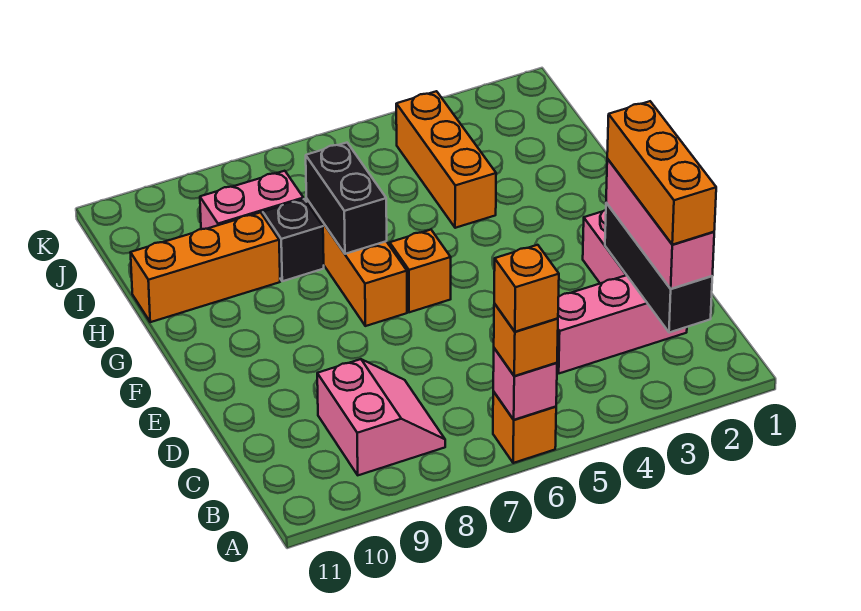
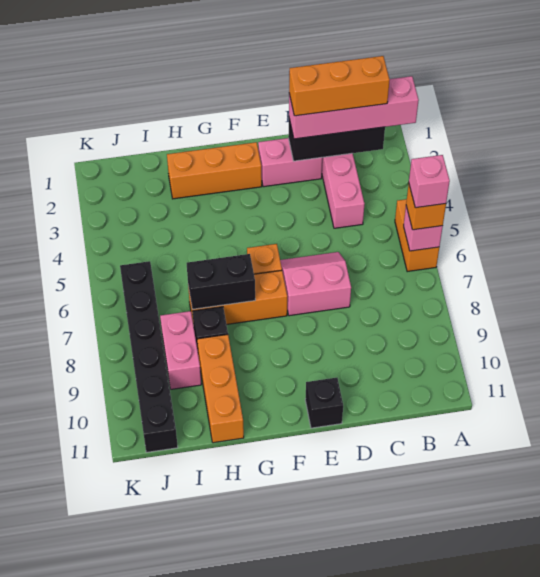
orange 1x1 brick [493,391,556,463] -> orange 1x2 brick [395,199,439,272]
orange 1x1 brick [494,245,559,332] -> pink 1x1 brick [409,155,450,208]
pink 1x3 brick [606,159,714,289] -> pink 1x4 brick [289,76,419,139]
pink 2x2 slope [317,359,445,475] -> pink 2x2 slope moved to [280,252,351,316]
none -> black 1x1 brick [305,378,343,428]
orange 1x3 brick [396,91,496,228] -> orange 1x3 brick moved to [167,142,262,199]
none -> black 1x6 brick [120,261,178,452]

